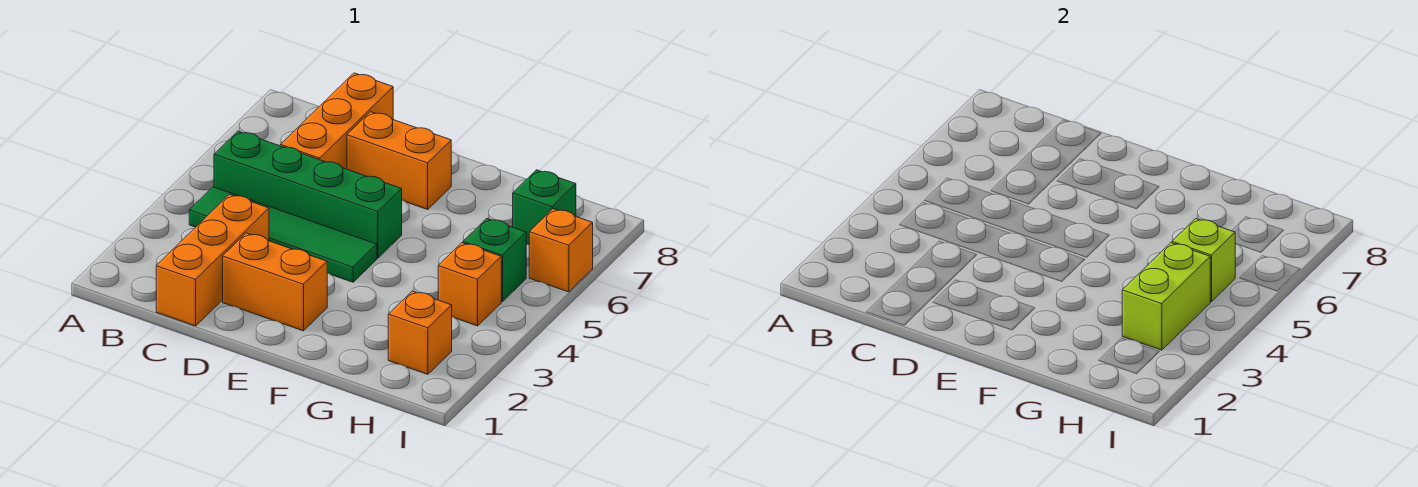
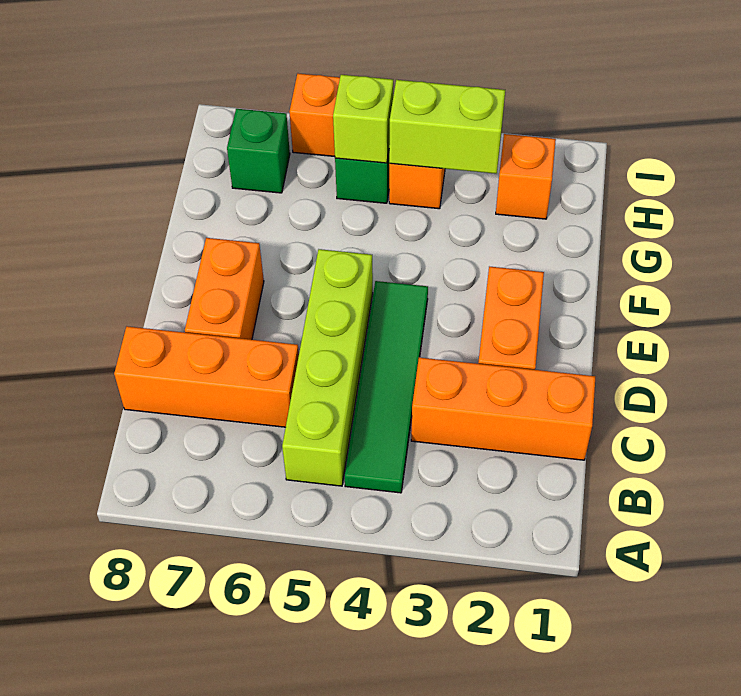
green 1x4 brick [214,131,402,258] -> lime 1x4 brick [282,249,373,486]

